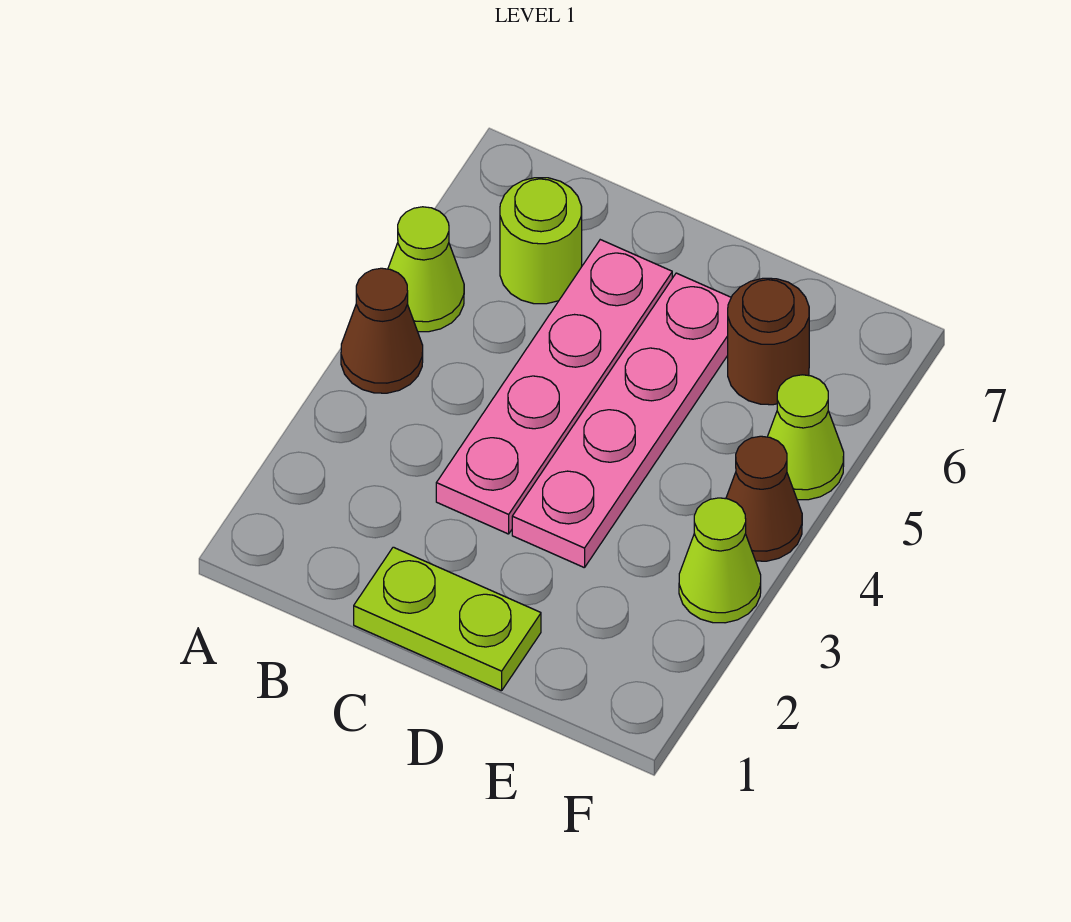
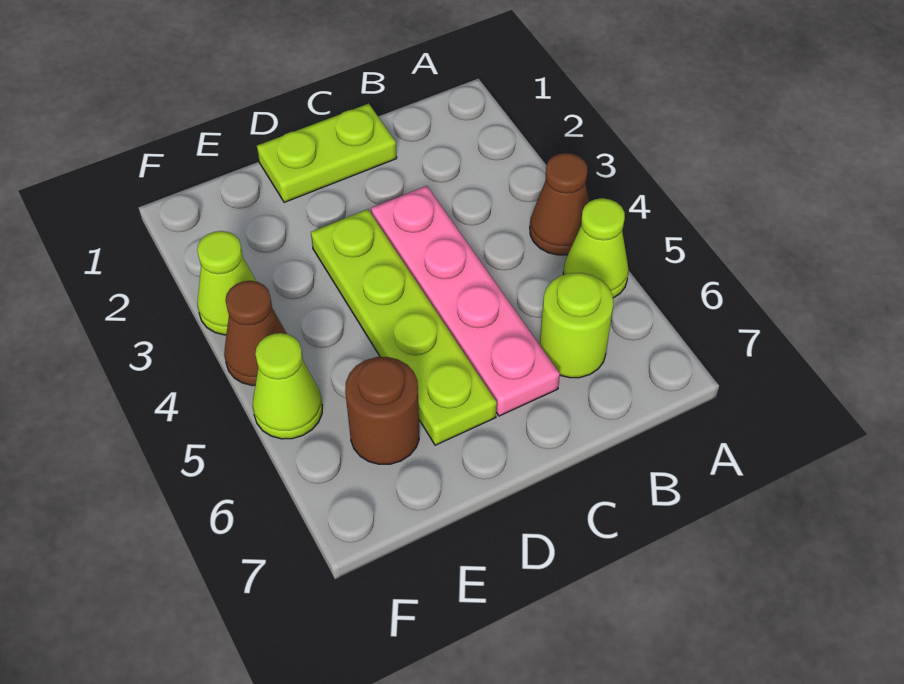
pink 1x4 plate [512,273,731,568] -> lime 1x4 plate [311,209,497,445]

